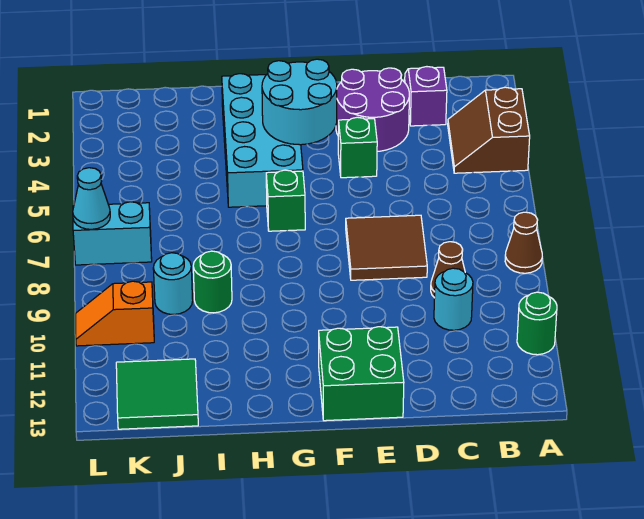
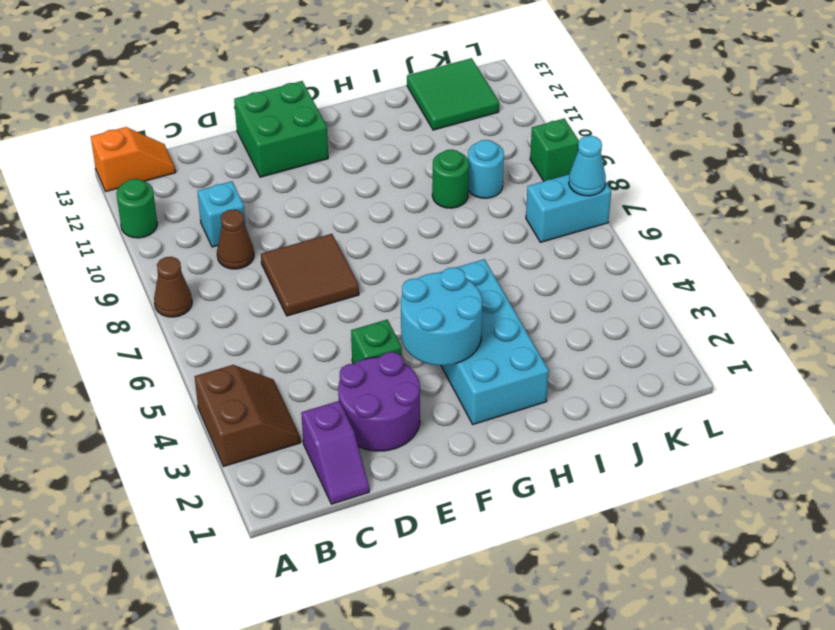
cyan 1x1 round brick [434,268,473,330] -> cyan 1x1 brick [198,181,246,247]
green 1x1 brick [266,170,305,231] -> green 1x1 brick moved to [530,119,579,181]
orange 1x2 slope [76,281,154,346] -> orange 1x2 slope moved to [91,127,176,191]

